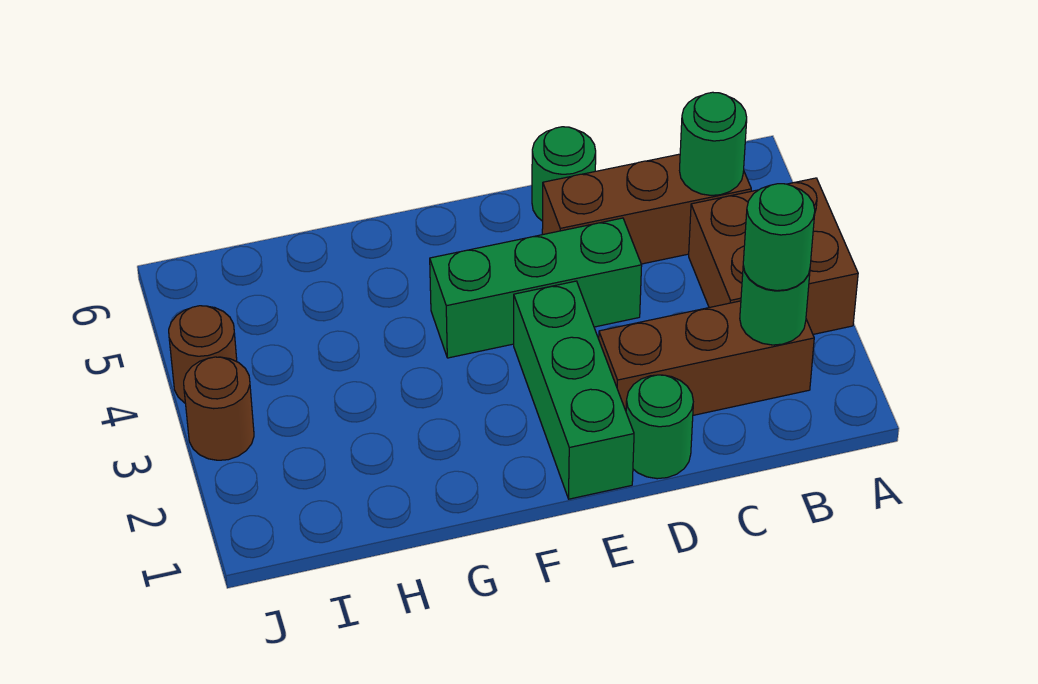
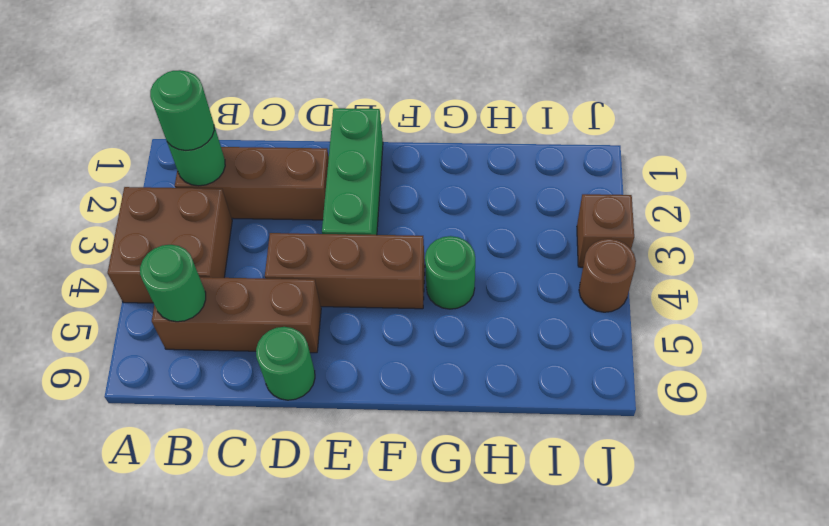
green 1x1 round brick [626,375,693,479] -> green 1x1 round brick moved to [425,236,475,309]
green 1x3 brick [430,218,642,358] -> brown 1x3 brick [265,233,425,309]
brown 1x1 round brick [184,357,254,460] -> brown 1x1 brick [577,194,634,267]

